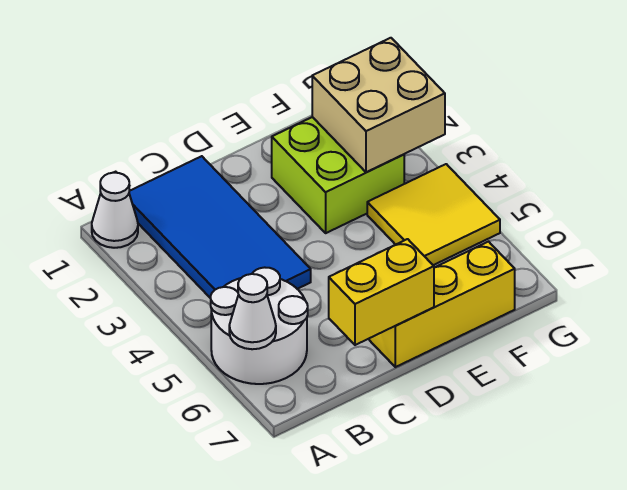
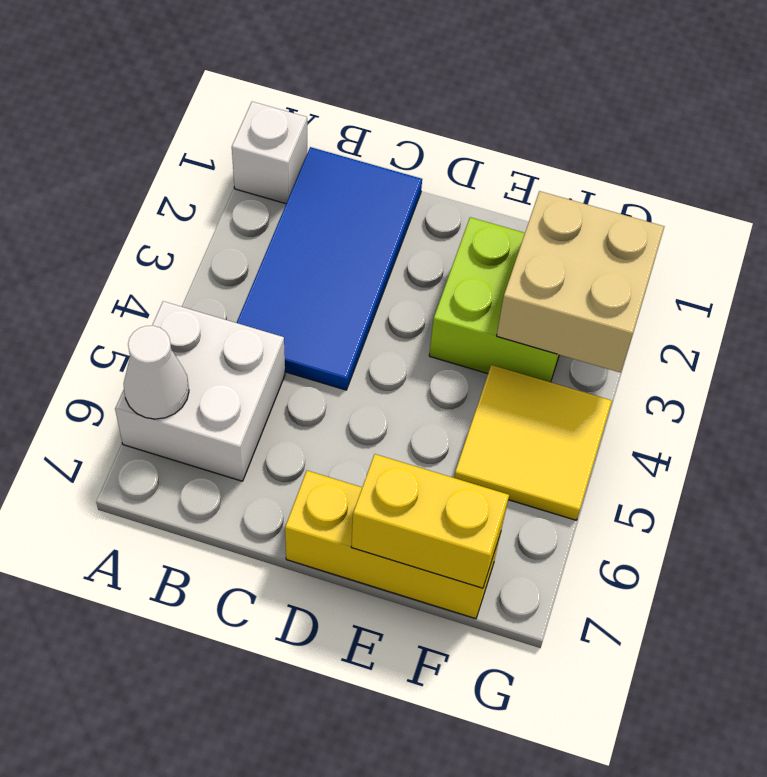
white 1x1 cone [92,173,138,248] -> white 1x1 brick [232,102,307,204]
white 2x2 round brick [211,267,308,384] -> white 2x2 brick [115,301,285,481]
yellow 1x2 brick [329,239,434,345] -> yellow 1x2 brick moved to [351,454,509,588]

